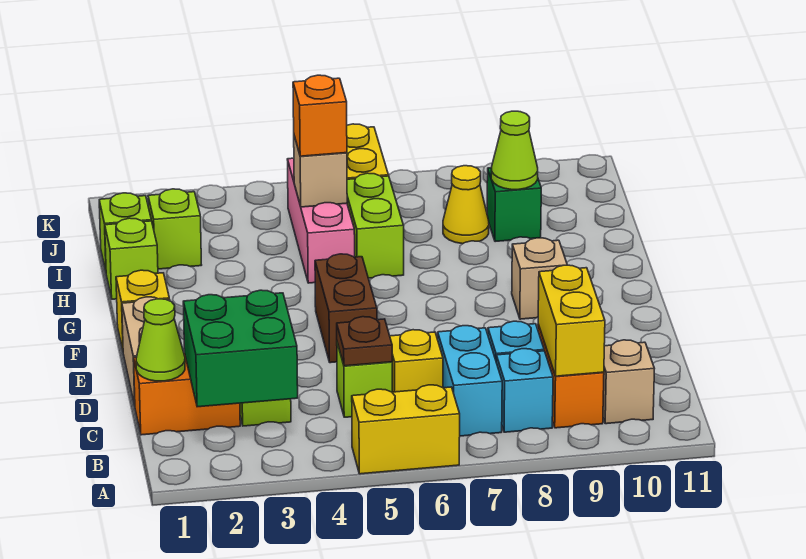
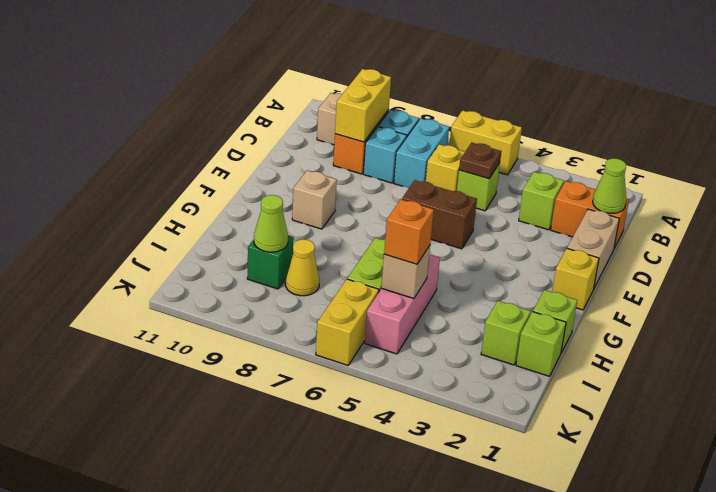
green 2x2 brick [183,290,298,407] -> none
brown 1x2 brick [315,254,377,363] -> brown 1x2 brick turned to [402,180,477,249]

